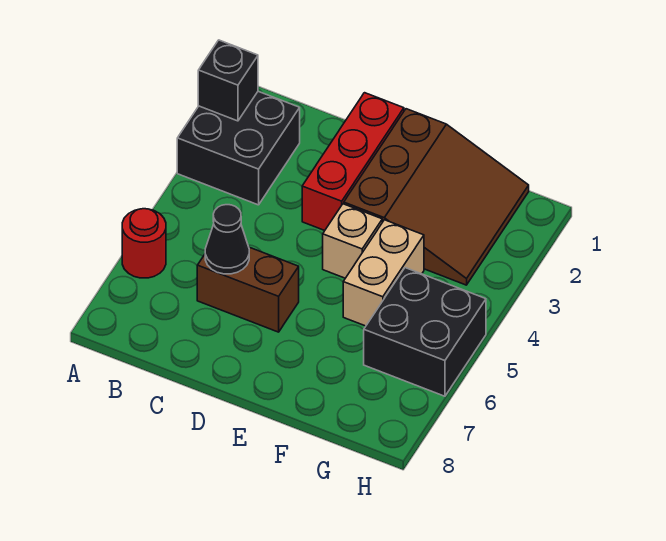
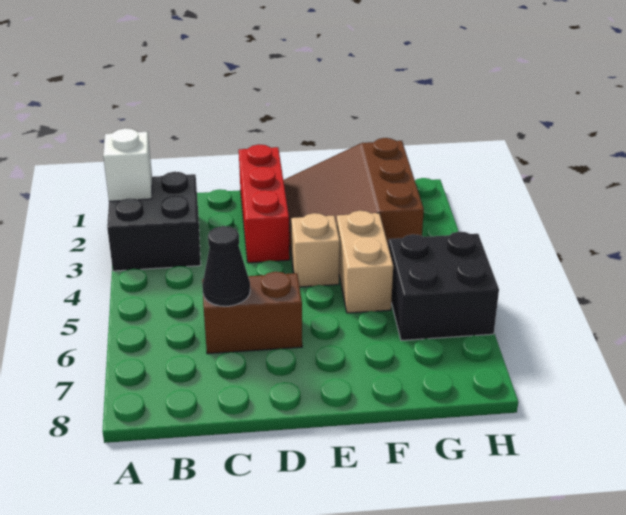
black 1x1 brick [198,40,258,121] -> white 1x1 brick [103,128,152,201]
red 1x1 round brick [122,209,166,278] -> none
brown 3x3 slope [344,109,529,285] -> brown 3x3 slope turned to [283,138,424,258]

